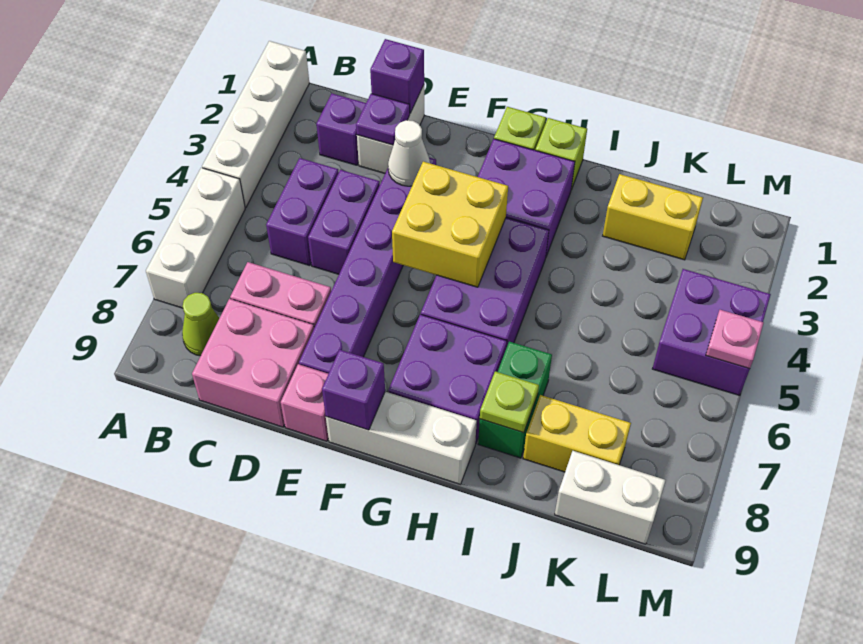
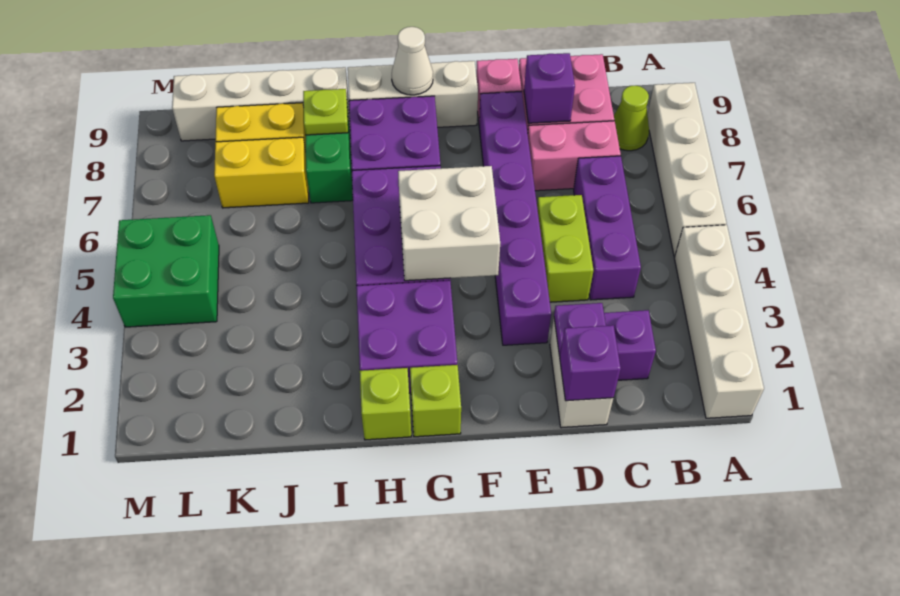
white 1x3 brick [146,168,245,308] -> white 1x4 brick [648,83,727,256]
purple 1x2 brick [266,158,339,266] -> purple 1x3 brick [574,156,641,300]
purple 1x2 brick [308,170,380,274] -> lime 1x2 brick [537,195,593,302]
white 1x1 cone [388,120,430,186] -> white 1x1 cone moved to [392,27,433,95]
yellow 2x2 brick [392,162,508,287] -> white 2x2 brick [398,166,500,281]
purple 1x1 brick [322,350,385,430] -> purple 1x1 brick moved to [524,53,575,123]
yellow 1x2 brick [603,174,703,260] -> yellow 1x2 brick moved to [214,137,309,208]
white 1x2 brick [555,451,666,544] -> white 1x4 brick [172,67,350,141]
purple 2x2 brick [652,269,771,395] -> green 2x2 brick [113,215,219,327]
pink 1x1 plate [706,310,764,369] -> none

